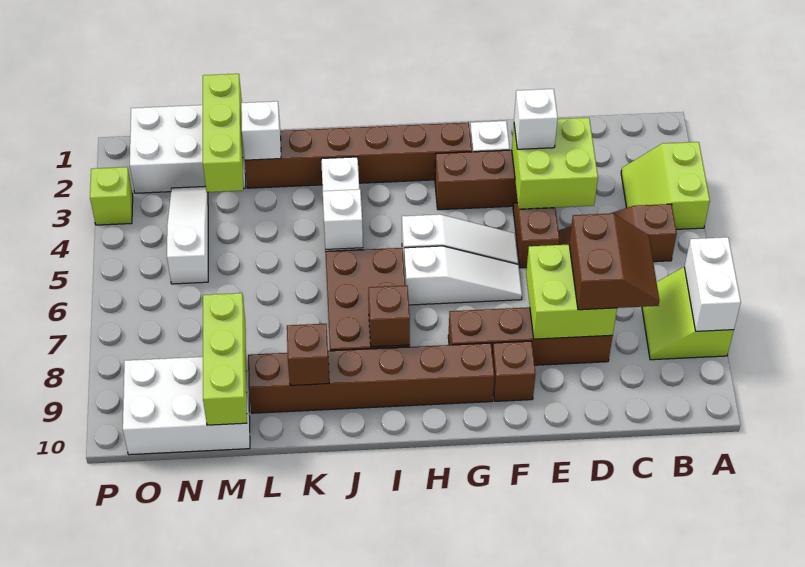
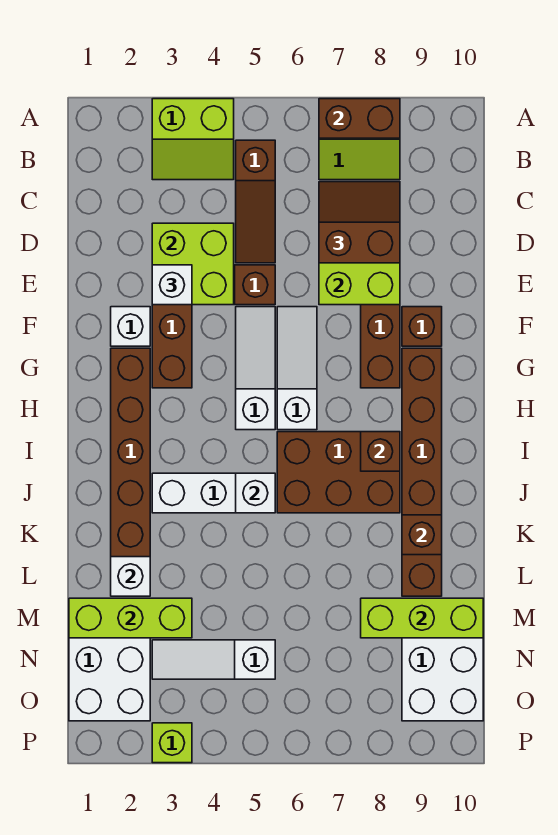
white 1x2 brick [685,237,741,331] -> brown 1x2 brick [319,99,400,138]

